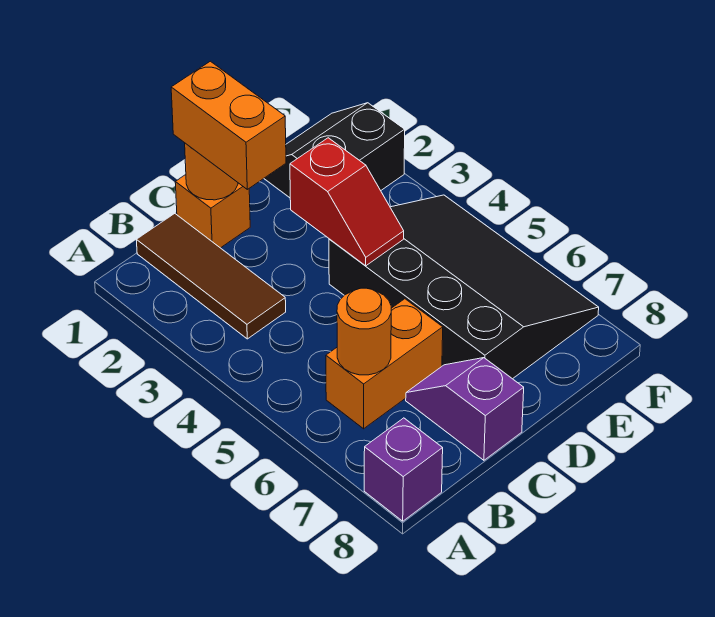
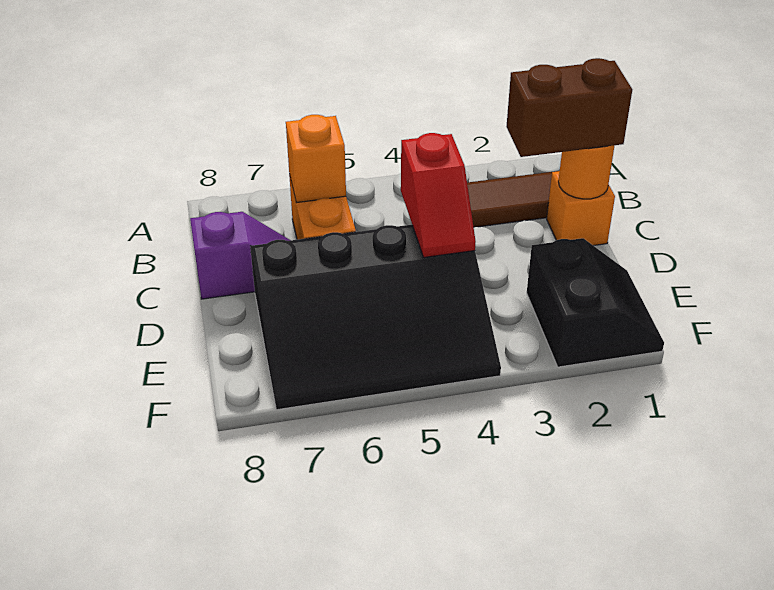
purple 1x1 brick [364,418,443,521] -> none
orange 1x1 round brick [337,288,391,375] -> orange 1x1 brick [286,115,346,203]
orange 1x2 brick [171,61,286,189] -> brown 1x2 brick [506,58,632,157]
red 1x2 slope [290,138,404,266] -> red 1x2 slope turned to [401,133,476,257]

